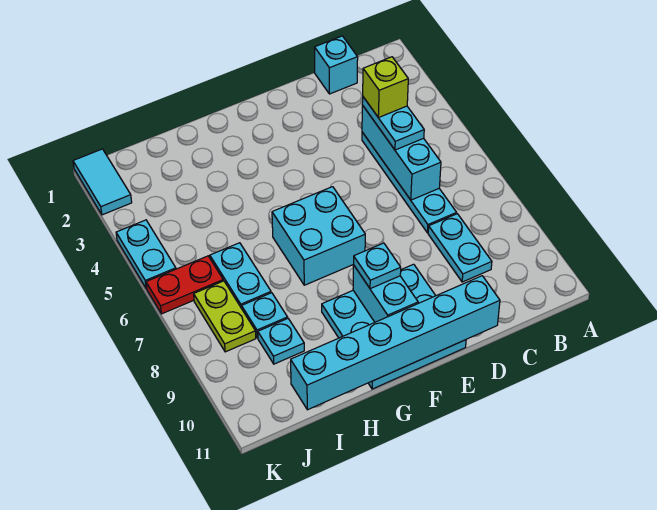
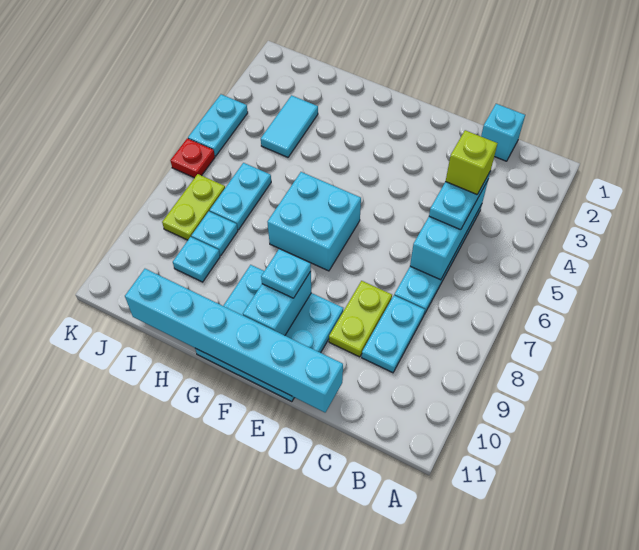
none -> lime 1x2 plate [329,281,392,357]
red 1x2 plate [146,256,223,314] -> red 1x1 plate [170,138,215,178]
cyan 1x2 tile [73,149,132,215] -> cyan 1x2 tile moved to [261,95,318,157]

